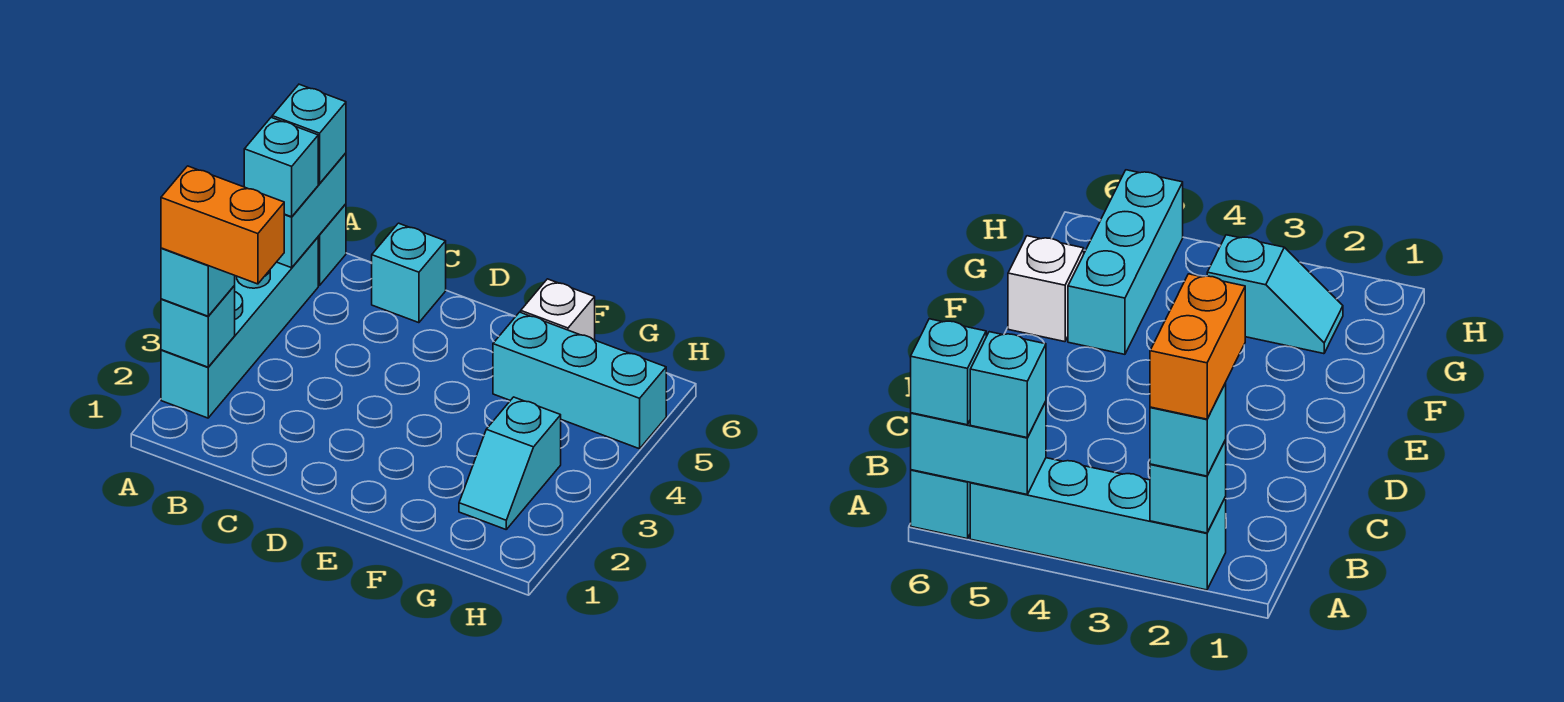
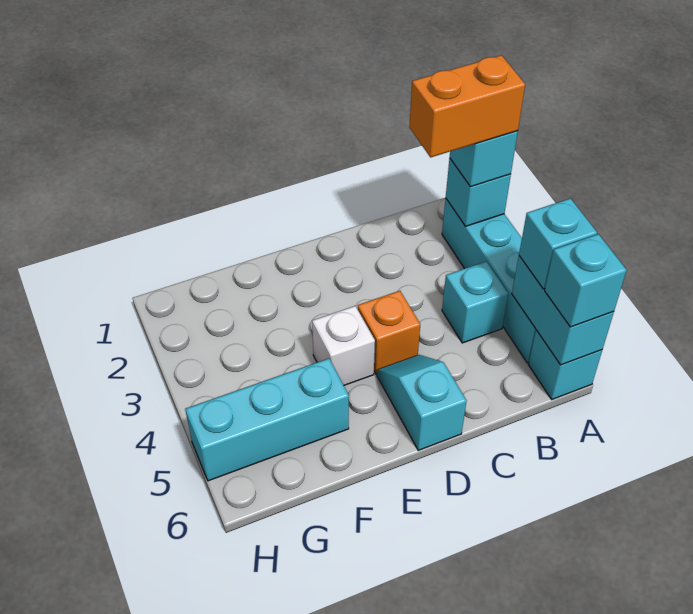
cyan 1x1 brick [372,223,446,323] -> cyan 1x1 brick moved to [442,261,508,343]
none -> orange 1x1 brick [358,291,420,374]
white 1x1 brick [521,279,595,340] -> white 1x1 brick moved to [312,306,375,385]
cyan 1x2 slope [459,397,561,529] -> cyan 1x2 slope moved to [377,355,466,450]

